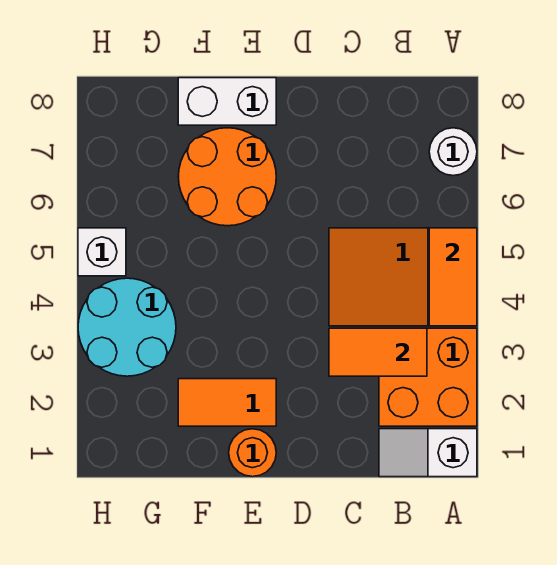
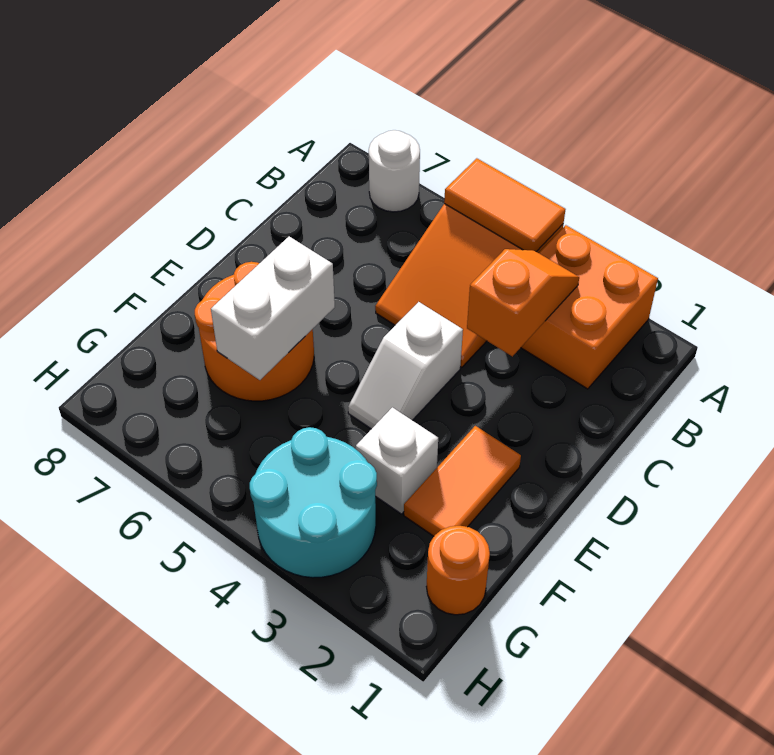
white 1x2 slope [379,429,477,477] -> white 1x2 slope moved to [348,302,463,429]
orange 1x2 tile [329,328,427,376] -> orange 1x2 slope [467,249,579,356]
orange 1x1 round brick [229,429,276,477] -> orange 1x1 round brick moved to [426,526,490,615]
white 1x2 brick [178,78,276,125] -> white 1x2 brick moved to [211,236,335,380]
white 1x1 brick [78,228,126,276] -> white 1x1 brick moved to [356,407,438,514]

